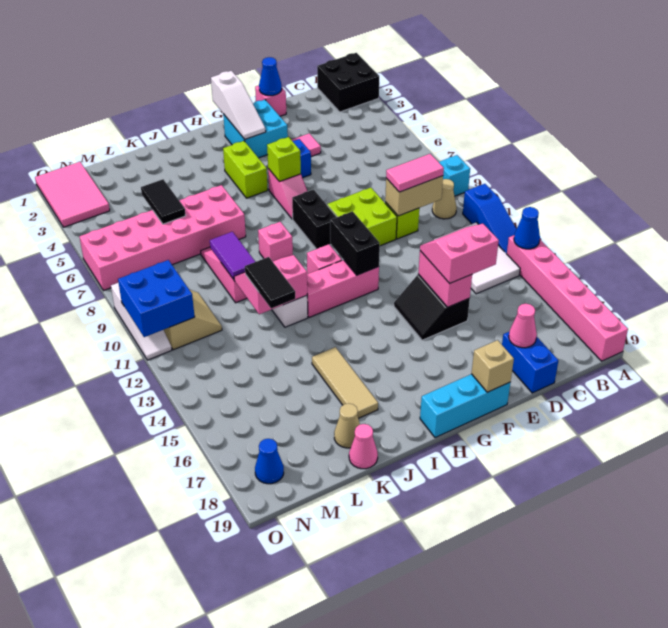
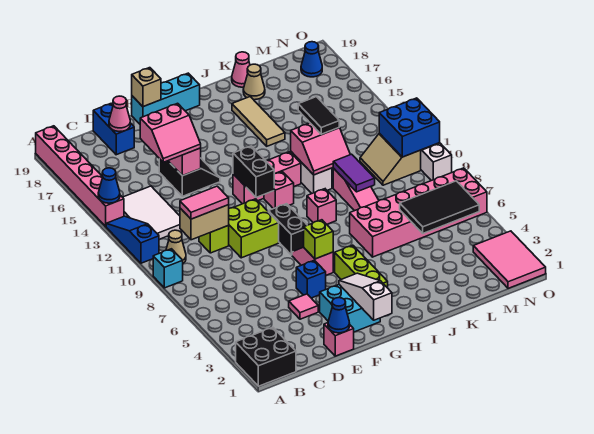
lime 1x2 brick [223,141,268,198] -> lime 1x3 brick [335,245,388,288]
black 1x2 tile [141,179,186,224] -> black 2x3 tile [400,181,479,233]

